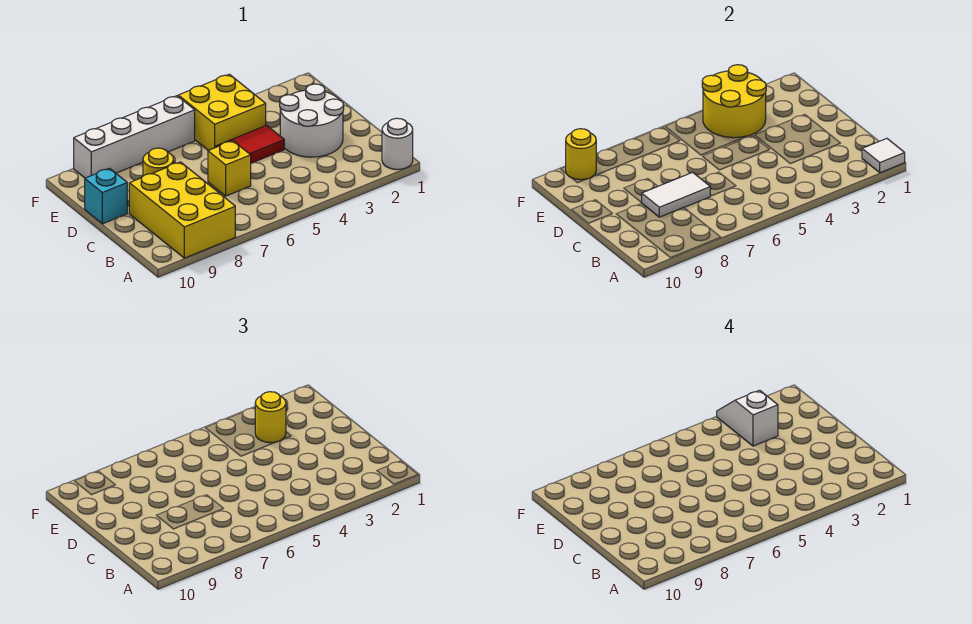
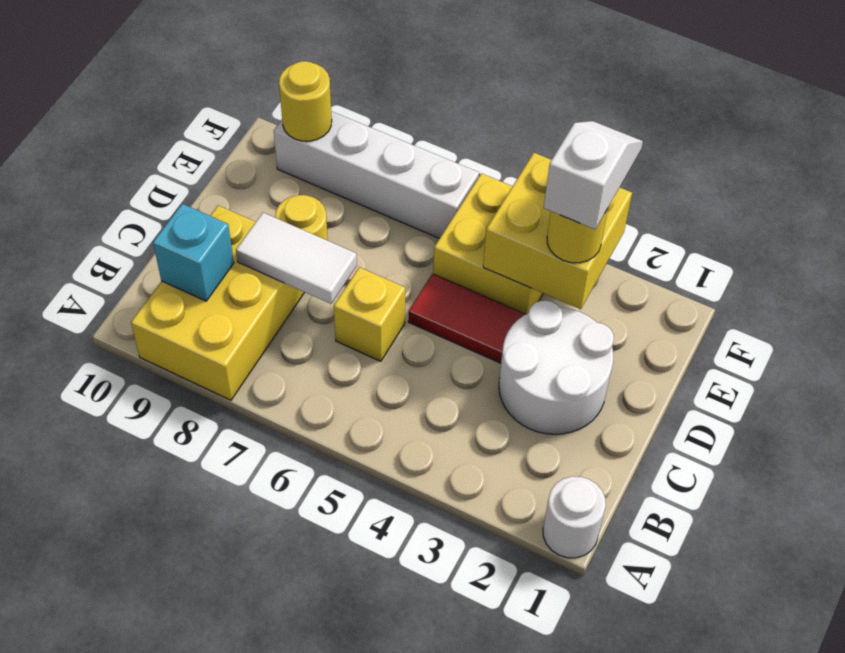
white 1x1 tile [862,138,905,173] -> none
cyan 1x1 brick [85,168,127,224] -> cyan 1x1 brick moved to [153,204,234,301]
yellow 2x2 round brick [702,65,766,138] -> yellow 2x2 brick [483,153,632,309]

